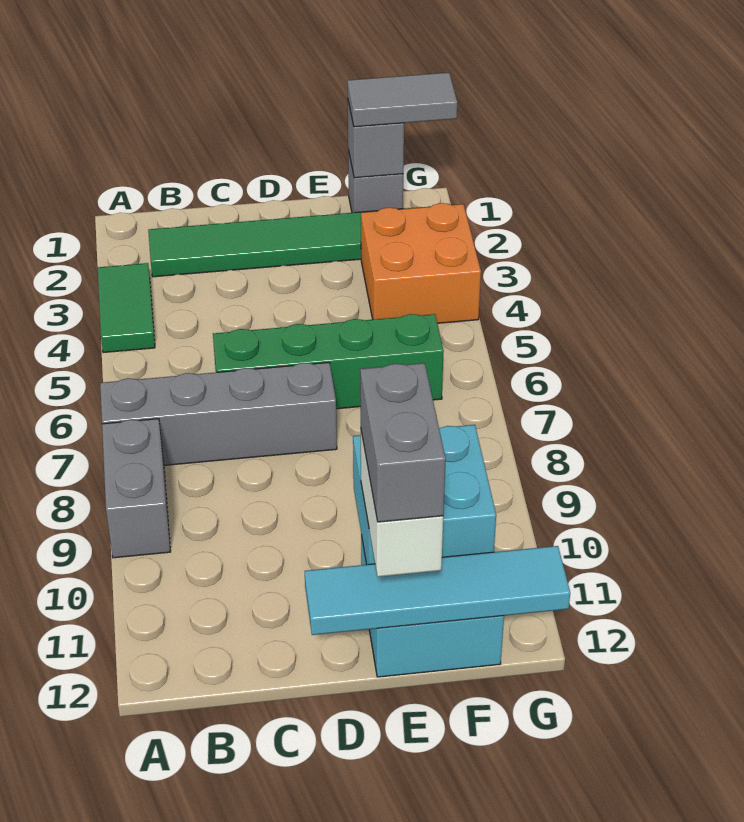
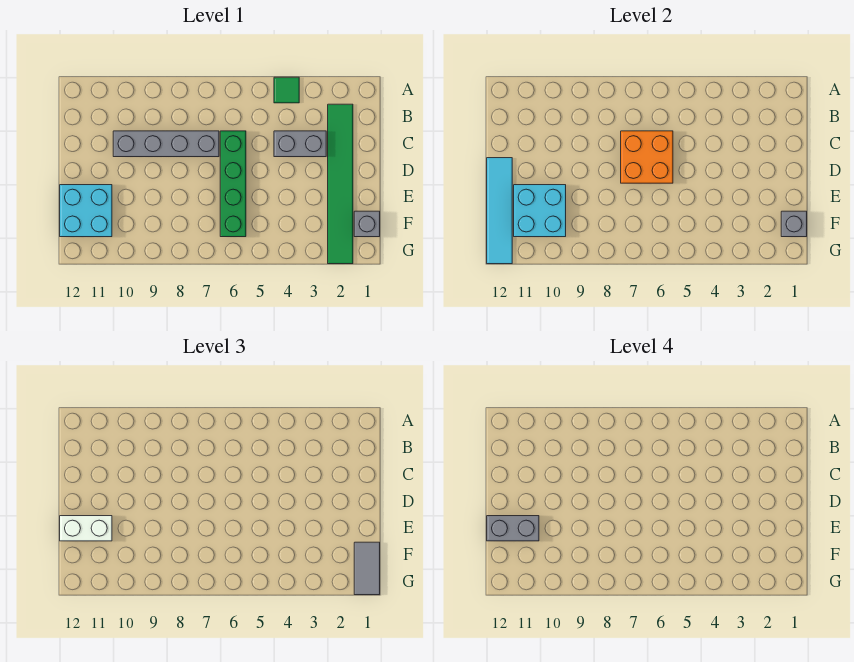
green 1x2 tile [98,263,155,353] -> green 1x1 tile [274,77,299,103]
grey 1x4 brick [100,362,337,465] -> grey 1x4 brick turned to [113,131,219,157]
grey 1x2 brick [102,419,171,558] -> grey 1x2 brick moved to [274,131,326,157]
orange 2x2 brick [361,203,481,323] -> orange 2x2 brick moved to [621,131,673,183]

